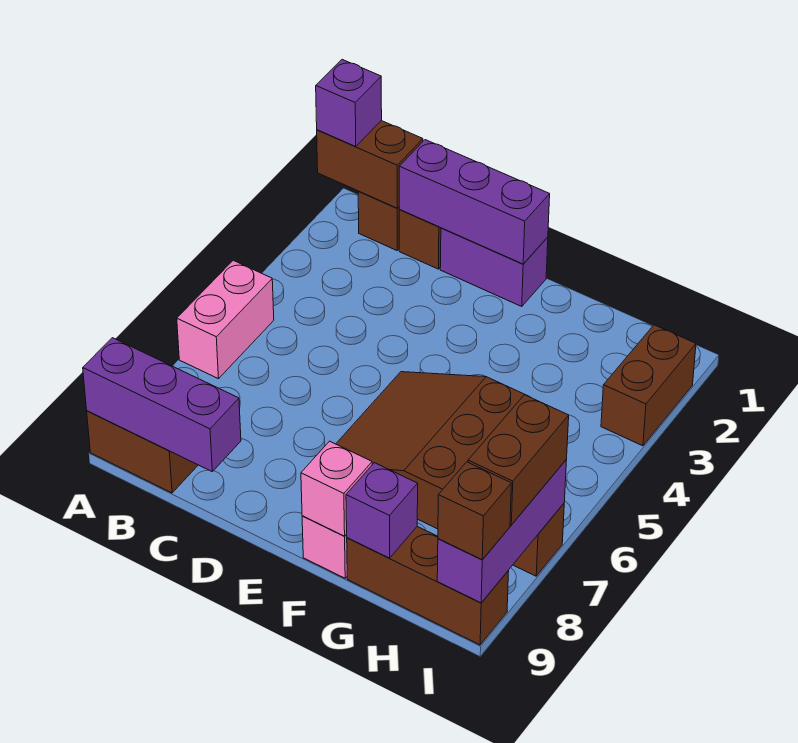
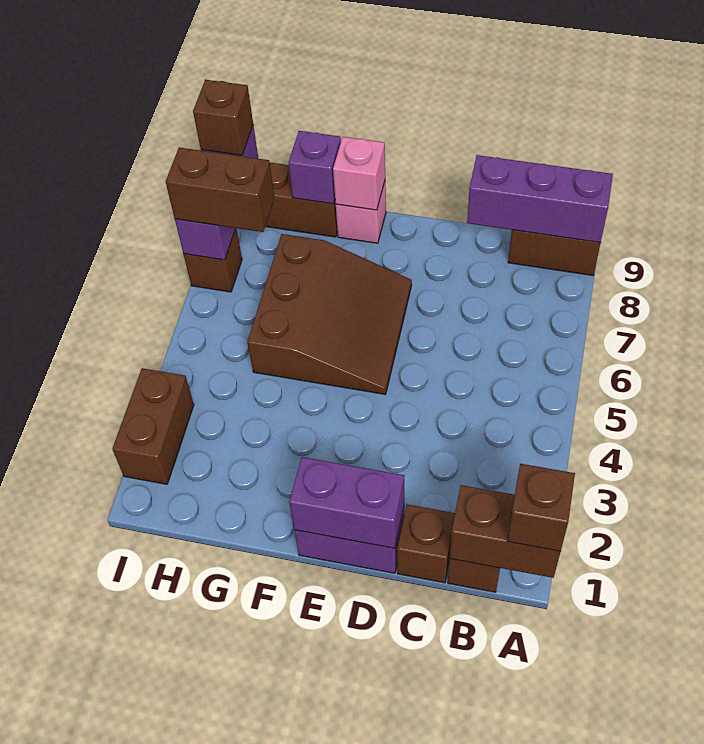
purple 1x1 brick [316,60,382,147] -> brown 1x1 brick [507,464,575,551]
pink 1x2 brick [177,260,274,379] -> none
purple 1x3 brick [399,140,550,264] -> purple 1x2 brick [289,457,404,548]
brown 1x2 brick [468,395,569,525] -> brown 1x2 brick turned to [166,148,274,232]

